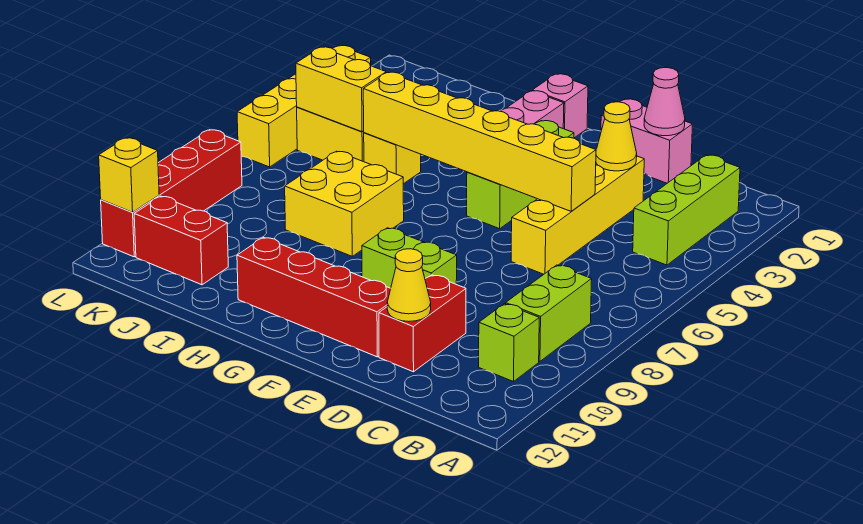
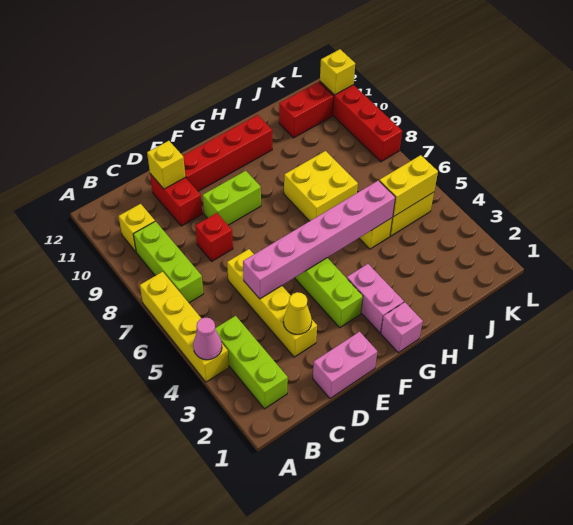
lime 1x2 brick [506,265,592,361] -> lime 1x3 brick [133,221,203,303]
lime 1x1 brick [479,304,539,382] -> yellow 1x1 brick [119,204,155,252]
pink 1x1 cone [644,68,685,136] -> pink 1x1 cone moved to [193,318,222,360]
yellow 1x6 brick [363,72,596,211] -> pink 1x6 brick [243,180,395,299]
none -> red 1x1 brick [195,213,233,261]
yellow 1x1 cone [387,249,431,322] -> yellow 1x1 brick [147,141,185,189]
yellow 1x4 brick [237,46,371,167] -> yellow 1x4 brick moved to [140,272,229,382]

